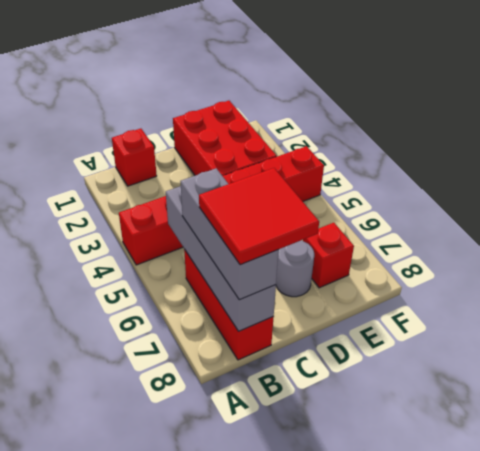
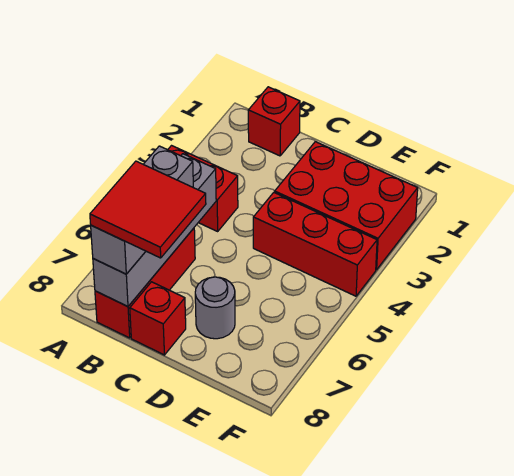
red 2x3 brick [173,101,277,176] -> red 2x3 brick turned to [275,142,418,270]
red 1x1 brick [303,223,354,288] -> red 1x1 brick moved to [130,282,186,355]

